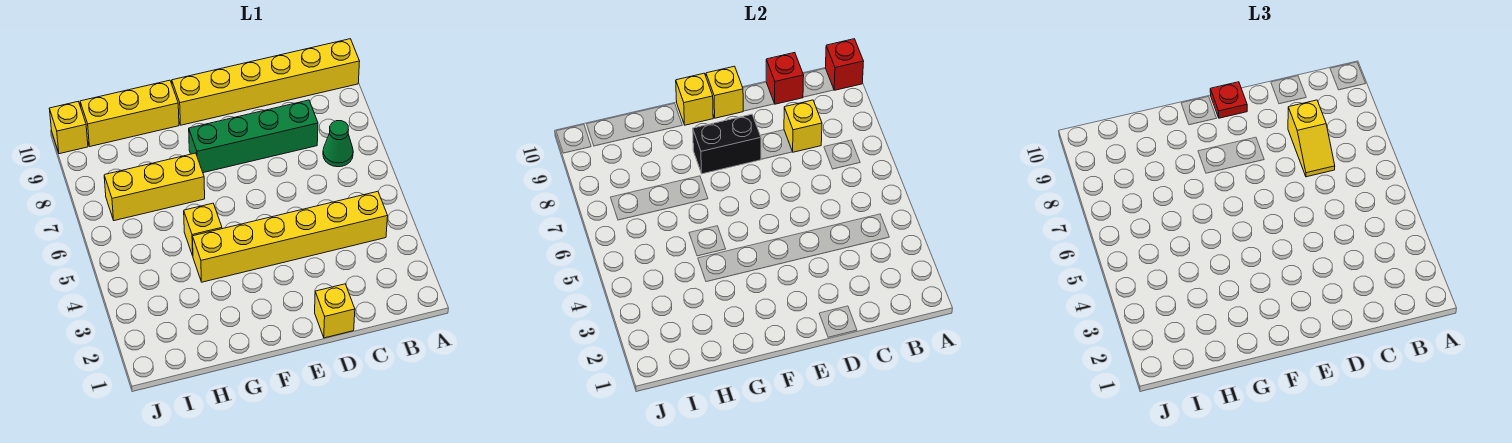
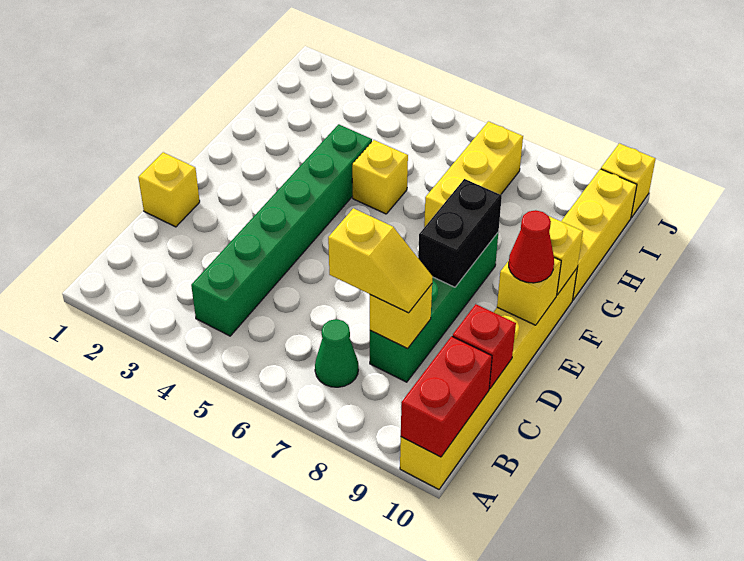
red 1x1 brick [825,39,864,90] -> red 1x2 brick [401,336,492,457]
yellow 1x6 brick [192,191,388,282] -> green 1x6 brick [191,124,372,336]
yellow 1x2 slope [1288,100,1335,177] -> yellow 1x2 slope turned to [328,208,433,313]
red 1x1 plate [1210,82,1247,118] -> red 1x1 cone [509,210,554,283]

